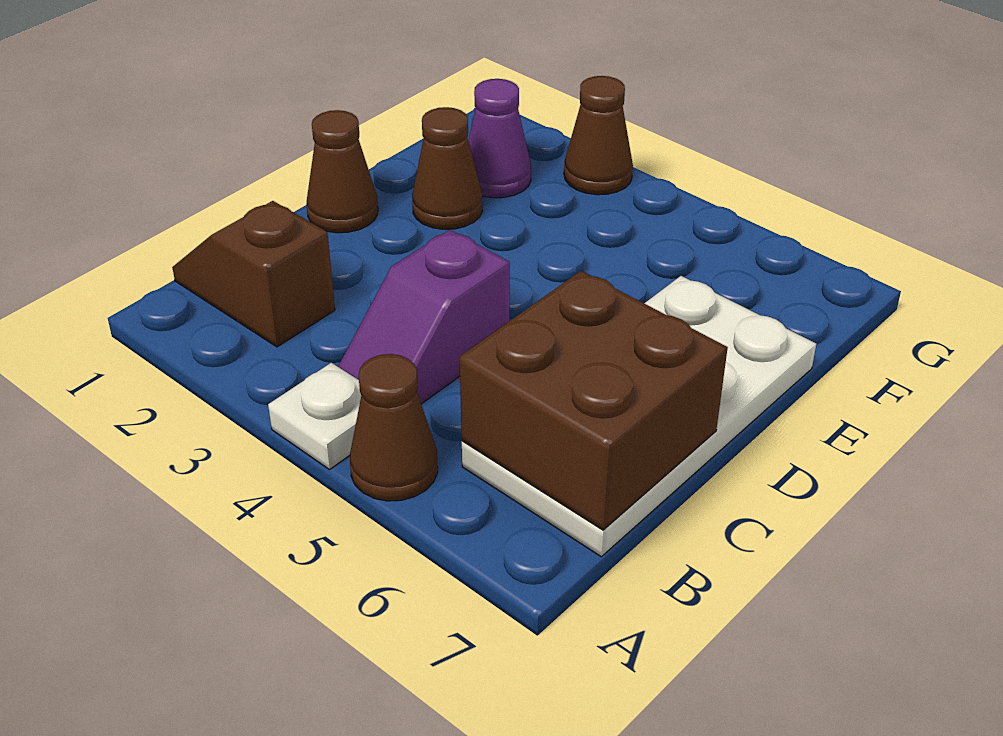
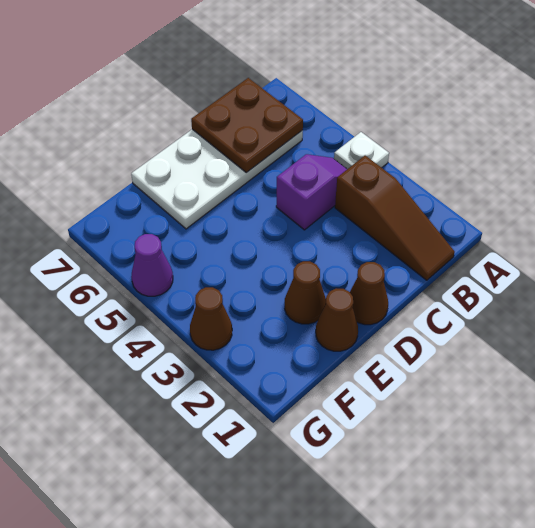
brown 1x1 cone [350,354,438,501] -> brown 1x1 cone moved to [316,288,358,351]
brown 1x2 slope [172,201,335,347] -> brown 1x3 slope [335,156,455,280]
brown 2x2 brick [460,271,728,530] -> brown 2x2 plate [191,78,303,173]
purple 1x1 cone [468,79,531,198] -> purple 1x1 cone moved to [131,234,173,296]

